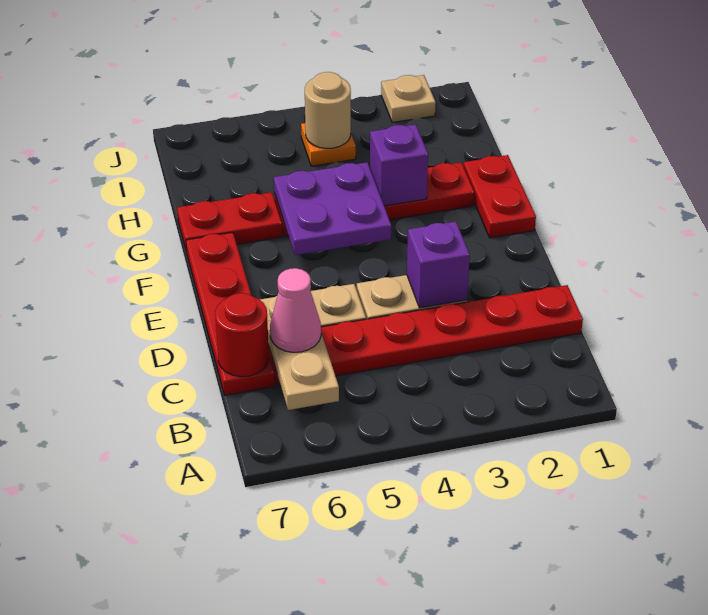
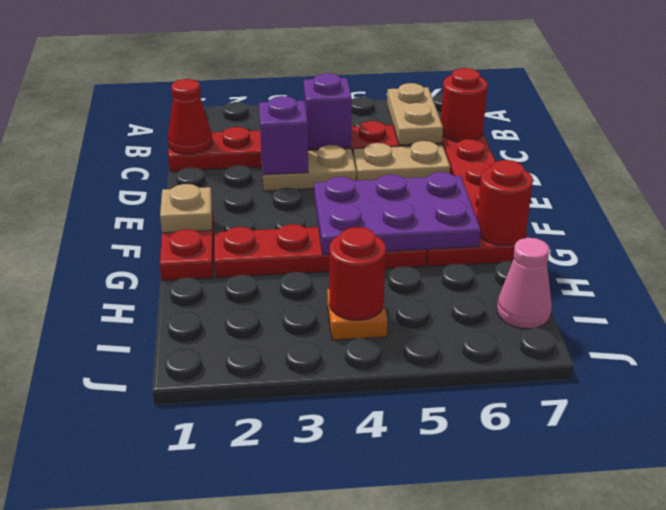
none -> red 1x1 cone [168,79,213,154]
pink 1x1 cone [270,268,321,352] -> pink 1x1 cone moved to [497,238,552,329]
purple 2x2 plate [274,162,391,255] -> purple 2x3 plate [314,172,481,255]
purple 1x1 brick [370,124,428,206] -> purple 1x1 brick moved to [304,73,352,149]
none -> red 1x1 round brick [477,160,533,245]
tan 1x1 round brick [305,72,351,149] -> red 1x1 round brick [329,227,386,320]
tan 1x1 plate [381,75,436,123] -> tan 1x1 plate moved to [160,184,212,233]

